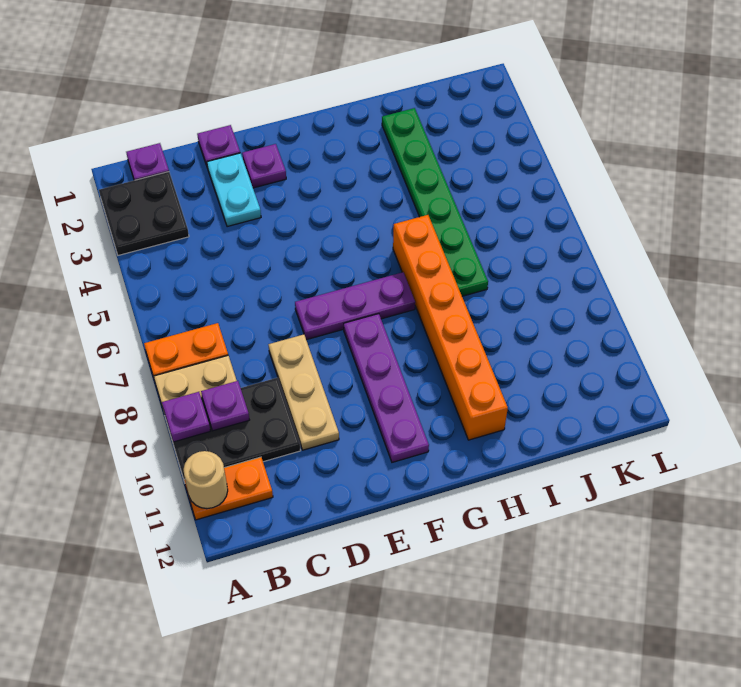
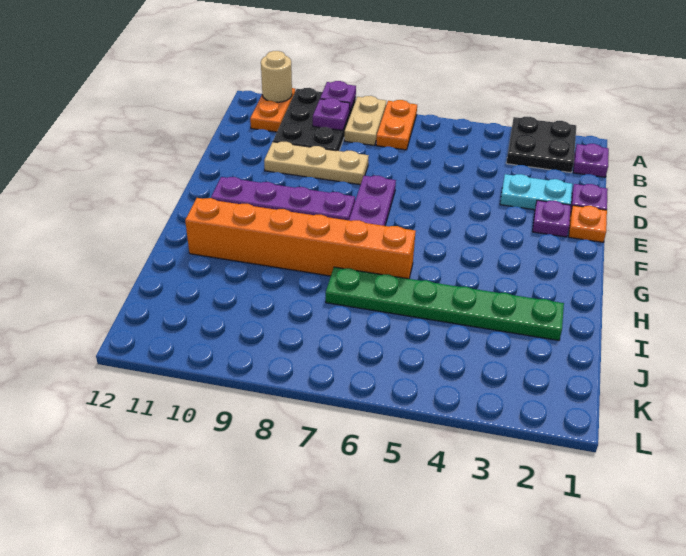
none -> orange 1x1 plate [569,205,607,242]

